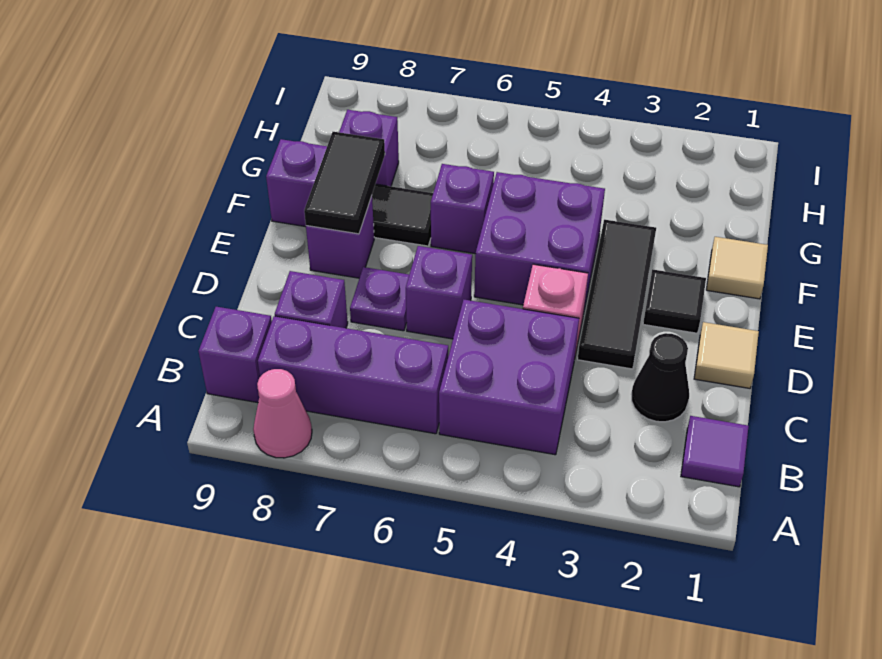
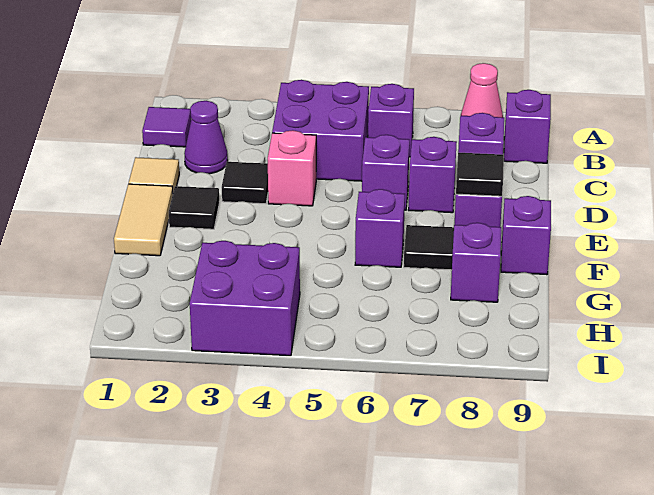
purple 1x3 brick [258,316,448,434] -> purple 1x1 brick [368,84,414,157]
black 1x1 cone [631,333,689,422] -> purple 1x1 cone [184,101,228,174]
black 1x3 tile [578,220,656,369] -> black 1x1 tile [222,162,268,204]
purple 1x1 plate [350,267,409,331] -> purple 1x1 brick [408,137,457,213]
purple 2x2 brick [474,172,605,310] -> purple 2x2 brick moved to [190,241,300,356]
black 1x2 tile [304,132,385,234] -> black 1x1 tile [456,153,504,196]
tan 1x1 tile [706,237,768,299] -> tan 1x2 tile [114,184,173,256]

